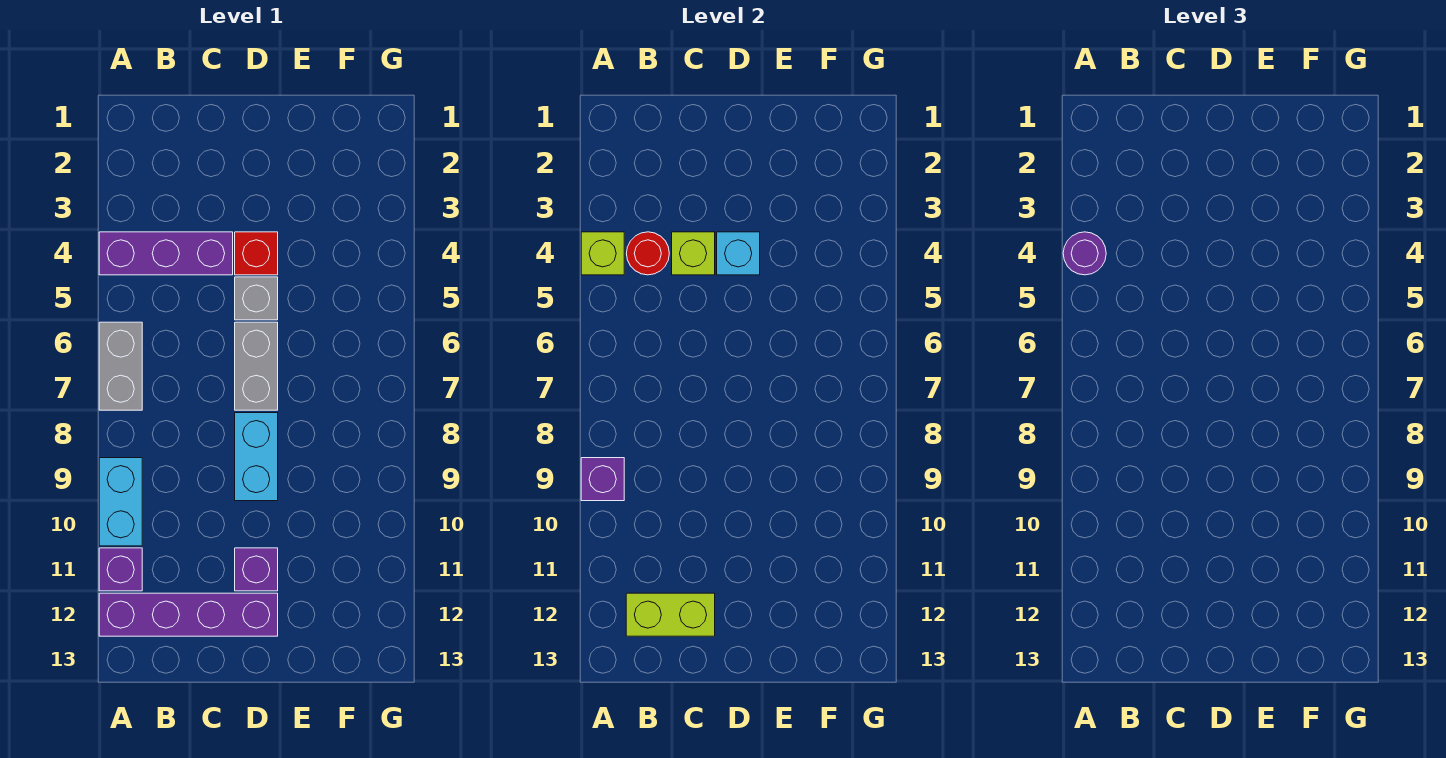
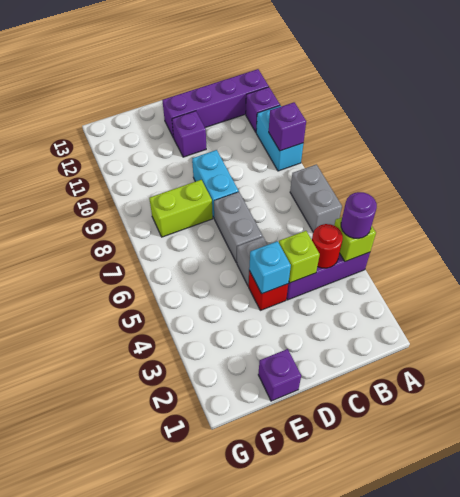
lime 1x2 brick [626,593,715,636] -> lime 1x2 brick moved to [149,180,213,237]
none -> purple 1x1 brick [258,349,301,401]

